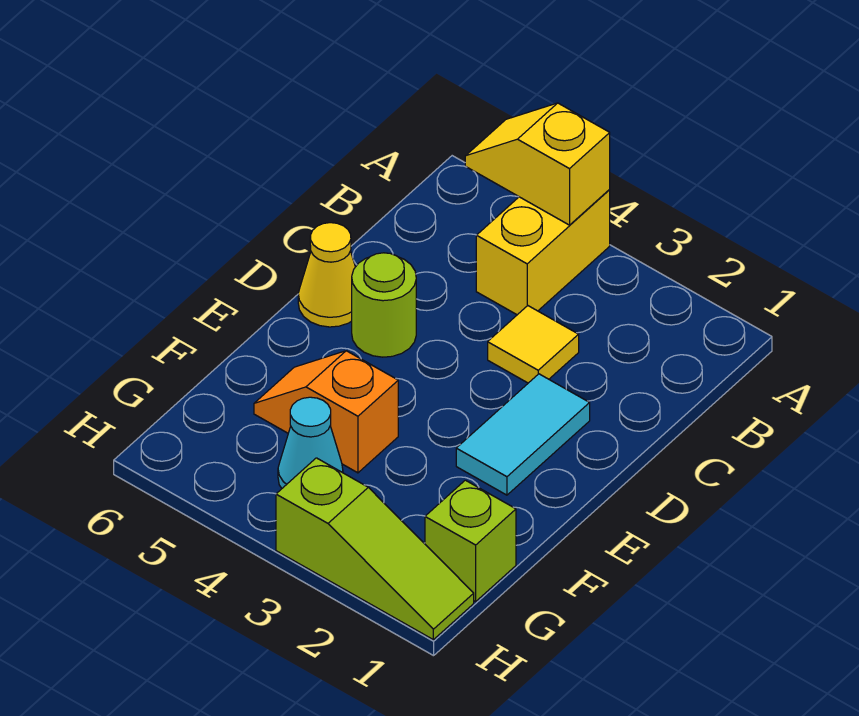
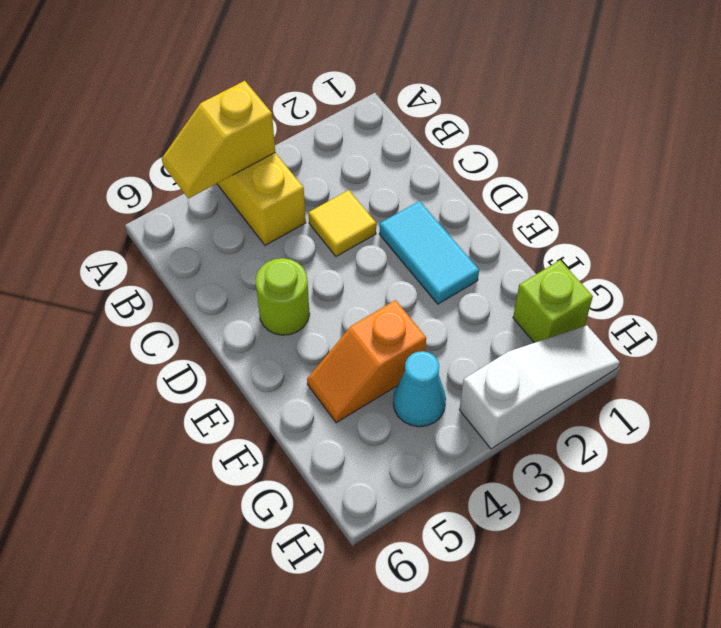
yellow 1x1 cone [298,223,355,327] -> none
lime 1x3 slope [276,458,474,640] -> white 1x3 slope [459,325,620,449]

